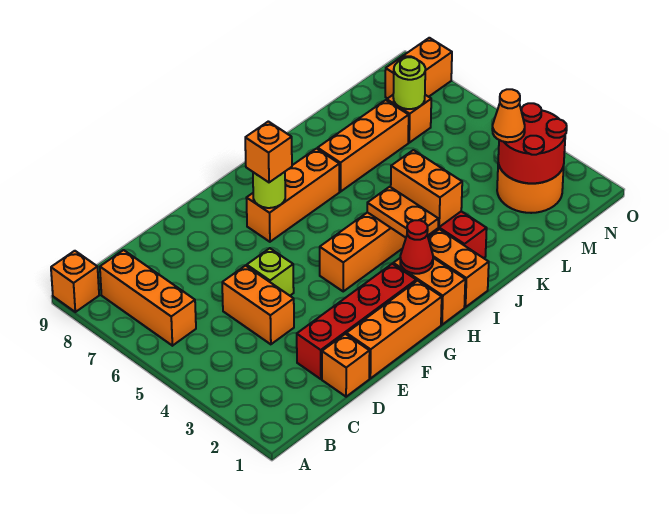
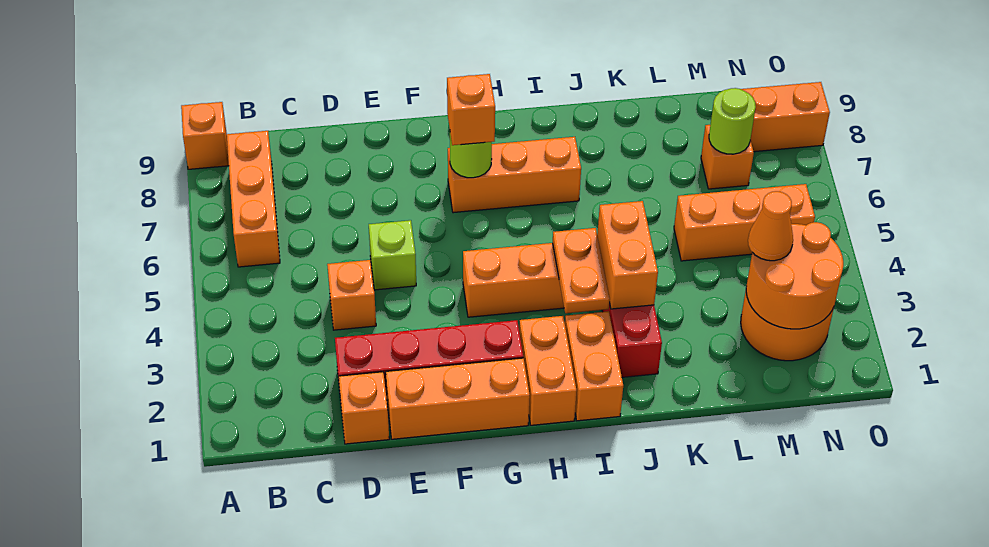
orange 1x2 brick [222,266,294,344] -> orange 1x1 brick [327,260,376,330]
red 1x1 cone [400,220,433,274] -> none
orange 1x3 brick [318,100,409,192] -> orange 1x3 brick moved to [674,184,815,261]
red 2x2 round brick [498,103,567,183] -> orange 2x2 round brick [746,222,843,329]

